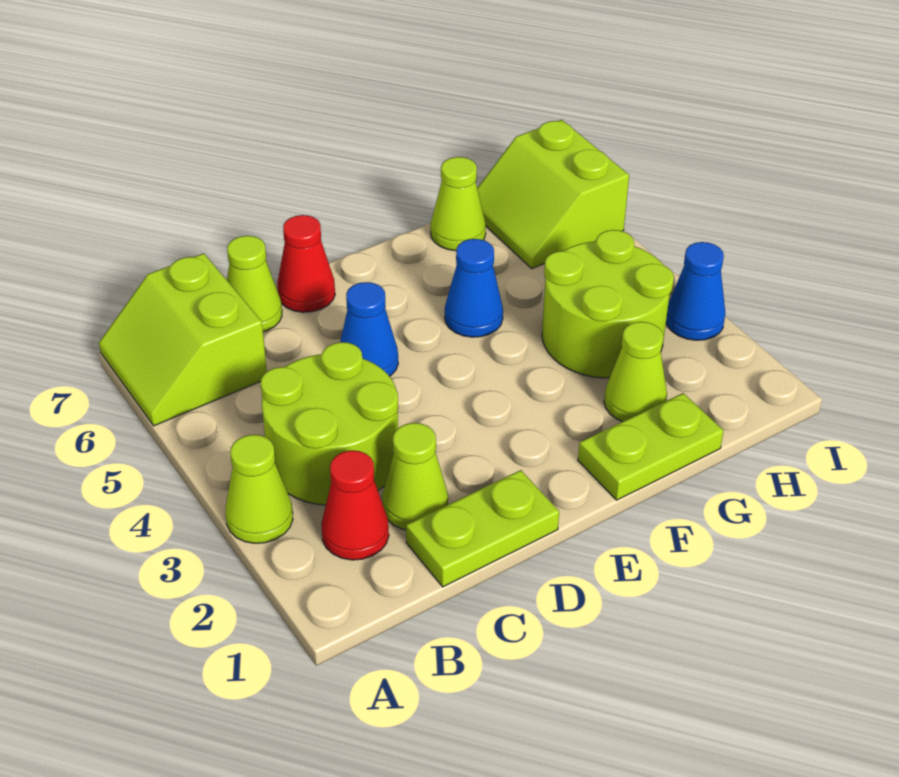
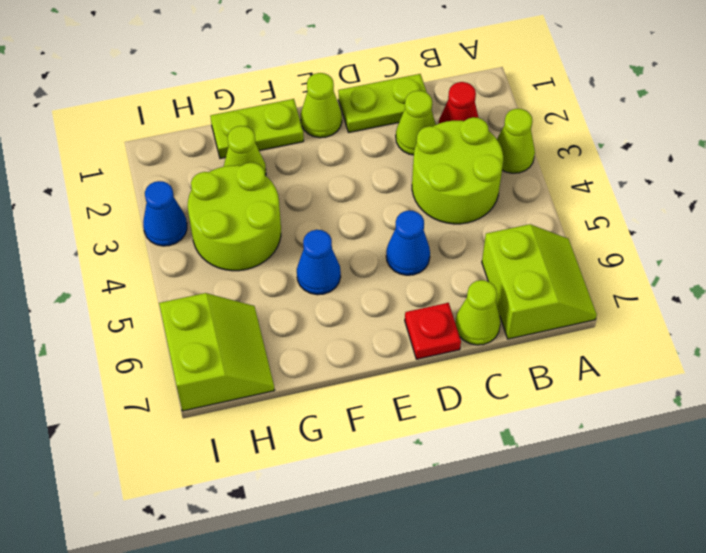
red 1x1 cone [277,215,335,312] -> red 1x1 plate [405,303,461,359]
lime 1x1 cone [431,157,486,251] -> lime 1x1 cone moved to [300,73,342,138]

